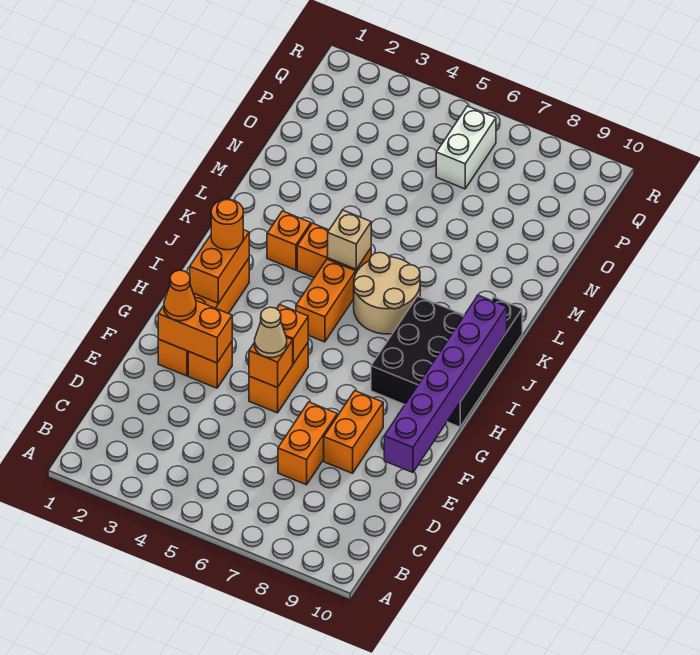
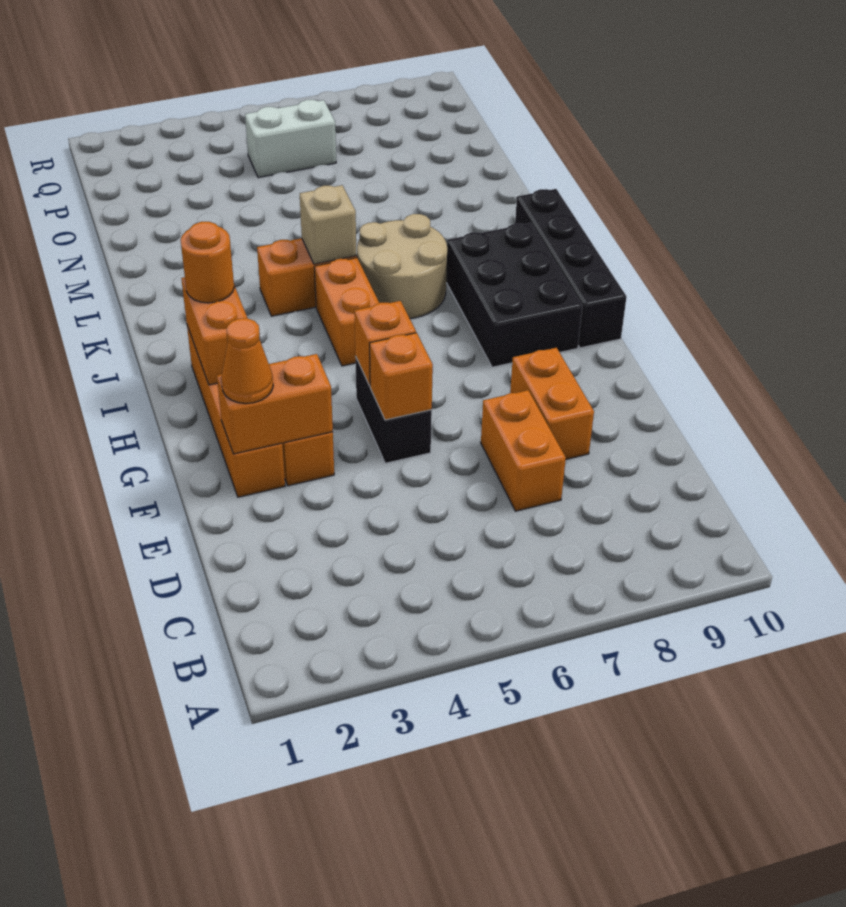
purple 1x6 brick [384,295,507,472] -> none
orange 1x2 brick [249,343,308,413] -> black 1x2 brick [355,356,432,463]
tan 1x1 cone [255,307,287,358] -> none
orange 1x1 brick [267,211,311,270] -> none
white 1x2 brick [436,106,496,189] -> white 1x2 brick turned to [245,100,336,178]

